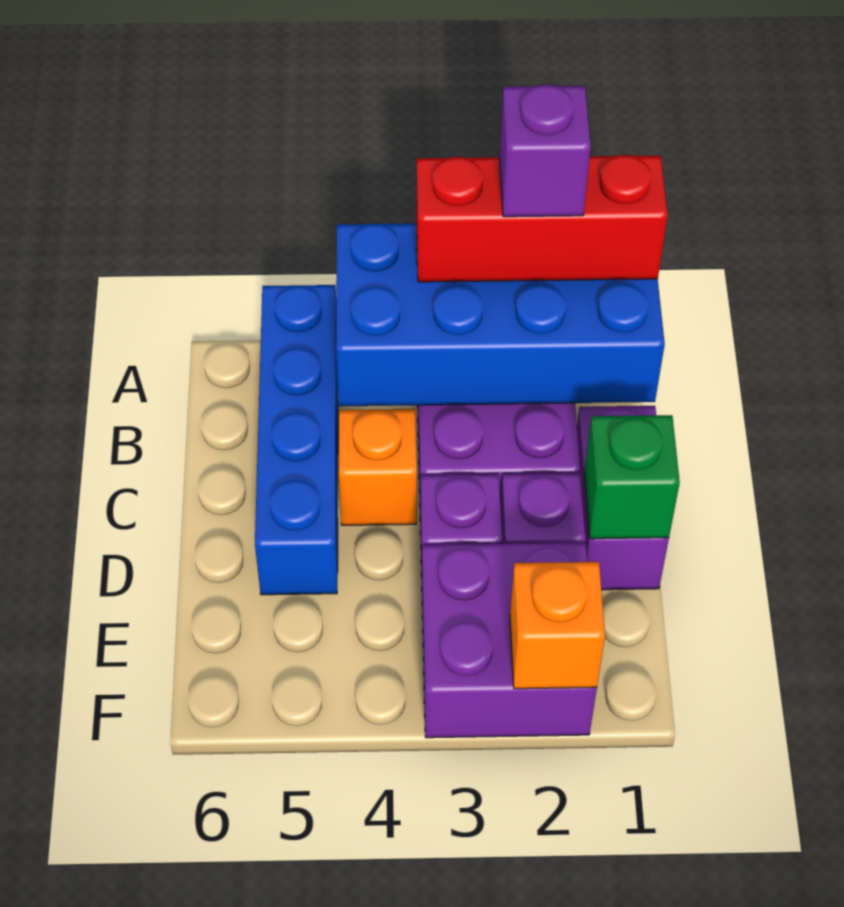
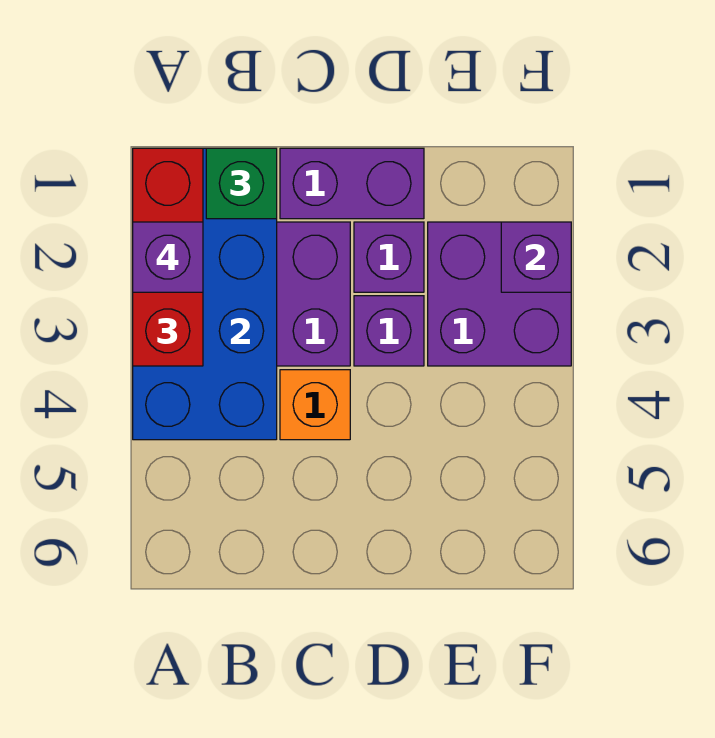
blue 1x4 brick [255,285,338,595] -> none
green 1x1 brick [584,415,680,539] -> green 1x1 brick moved to [206,148,277,219]
orange 1x1 brick [510,562,605,689] -> purple 1x1 brick [501,222,571,292]

